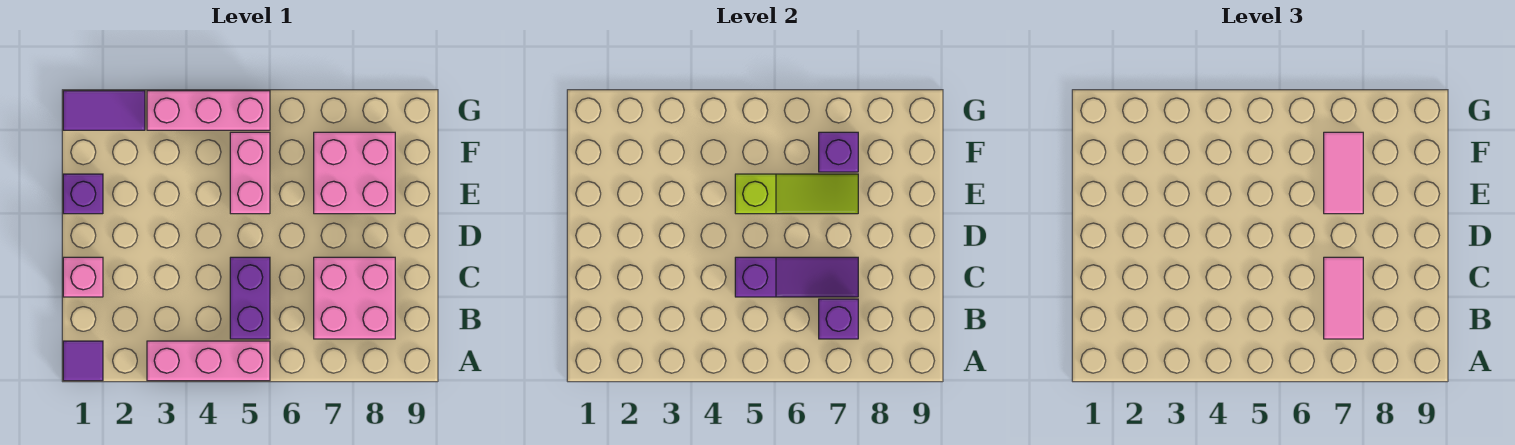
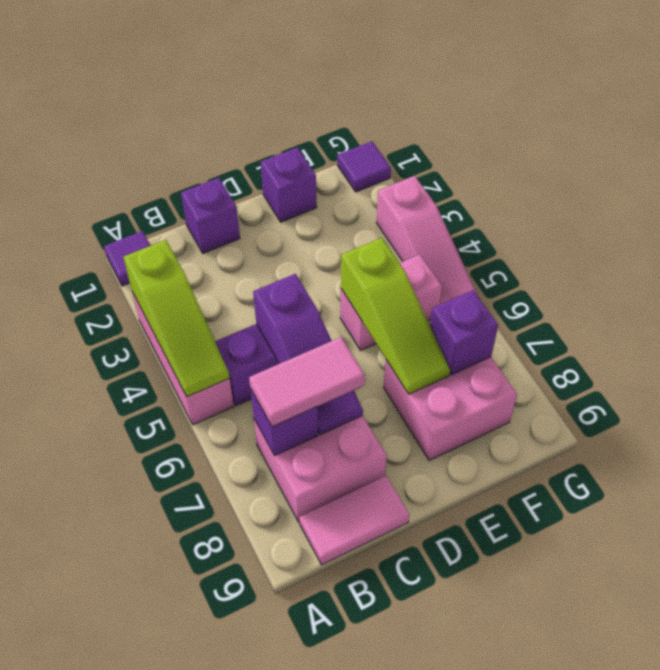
none -> lime 1x3 slope [123,240,230,397]
pink 1x1 brick [63,257,103,297] -> purple 1x1 brick [181,178,240,253]
pink 1x2 tile [1324,132,1363,214] -> pink 1x2 tile moved to [299,476,410,565]
purple 1x2 tile [63,91,145,130] -> purple 1x1 tile [337,141,391,192]
pink 1x3 brick [147,91,270,130] -> pink 1x3 slope [376,176,477,304]

